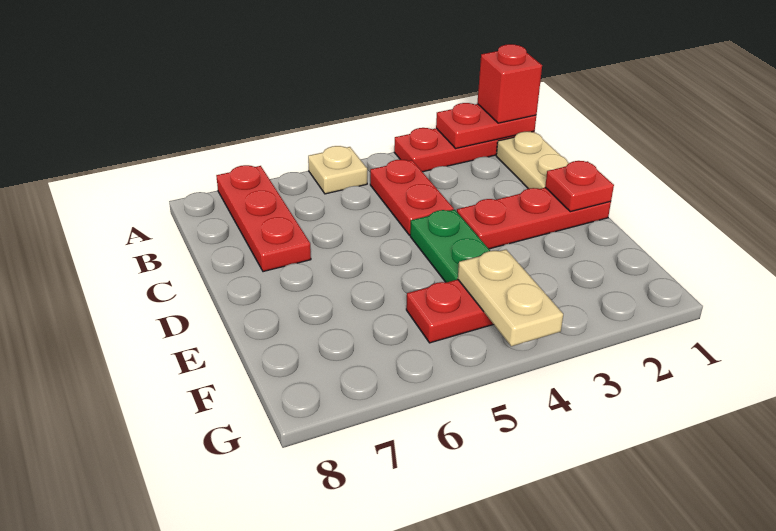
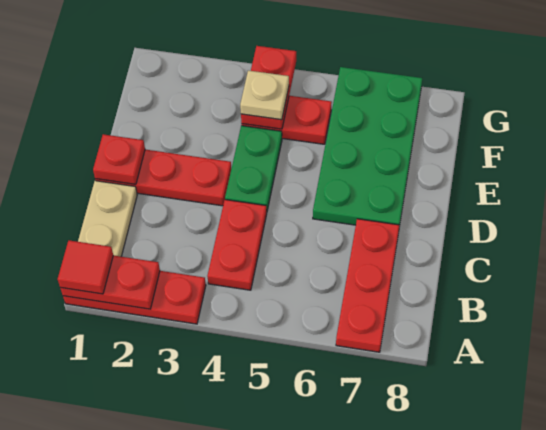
red 1x1 brick [477,44,542,123] -> red 1x1 tile [58,240,113,294]
tan 1x1 plate [308,146,367,194] -> tan 1x1 plate moved to [240,70,289,120]
none -> green 2x4 plate [313,67,422,227]
tan 1x2 plate [458,250,563,346] -> red 1x2 plate [241,46,296,129]

